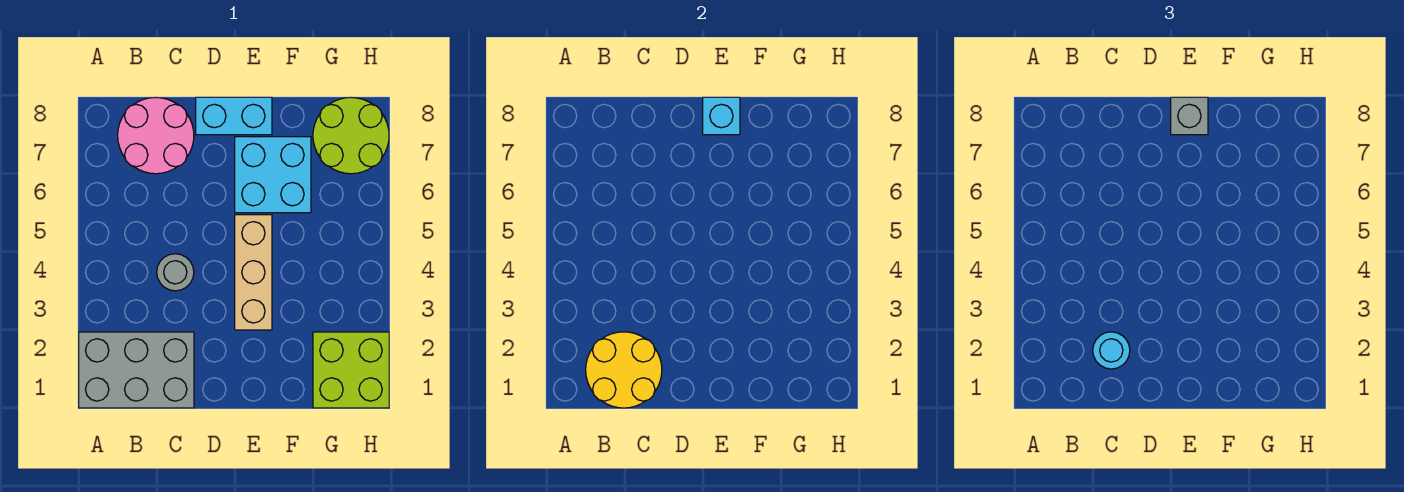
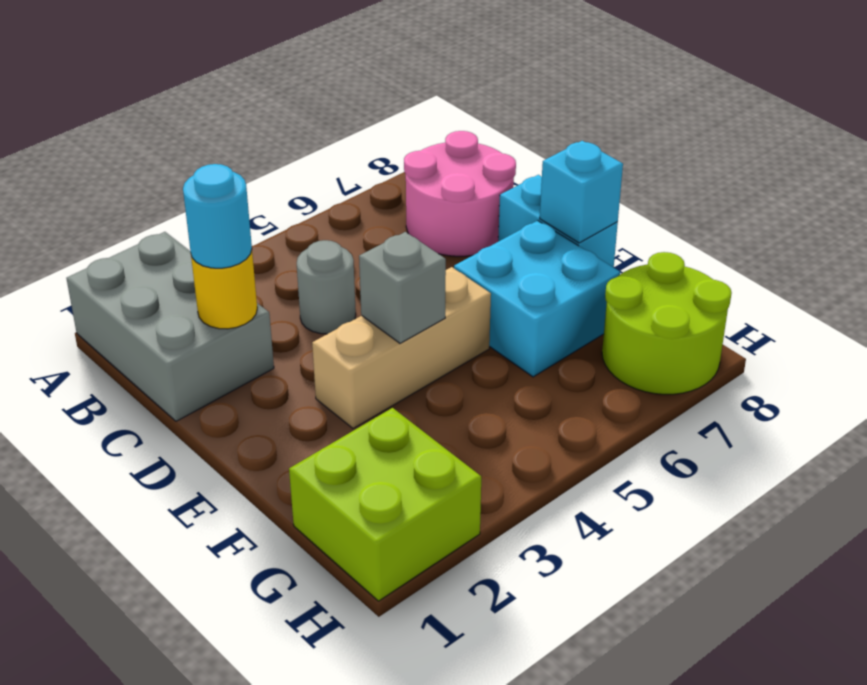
yellow 2x2 round brick [586,332,662,408] -> yellow 1x1 round brick [191,250,257,329]
grey 1x1 brick [1171,97,1208,135] -> grey 1x1 brick moved to [359,232,446,343]

